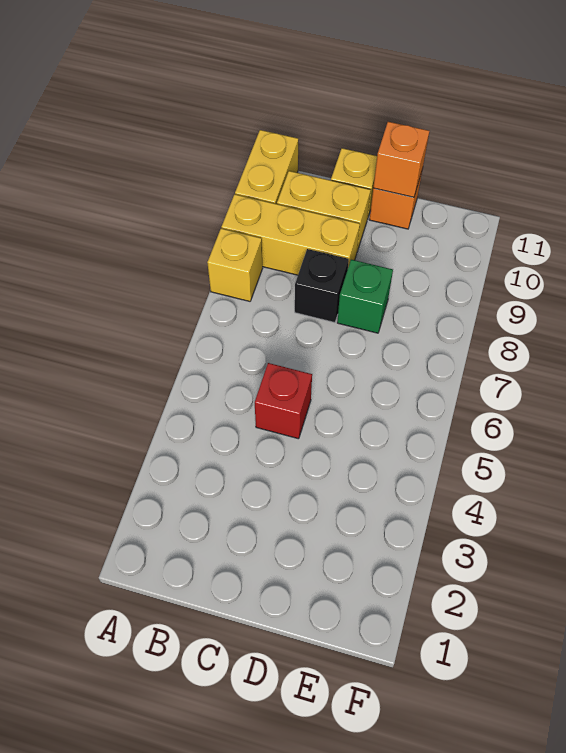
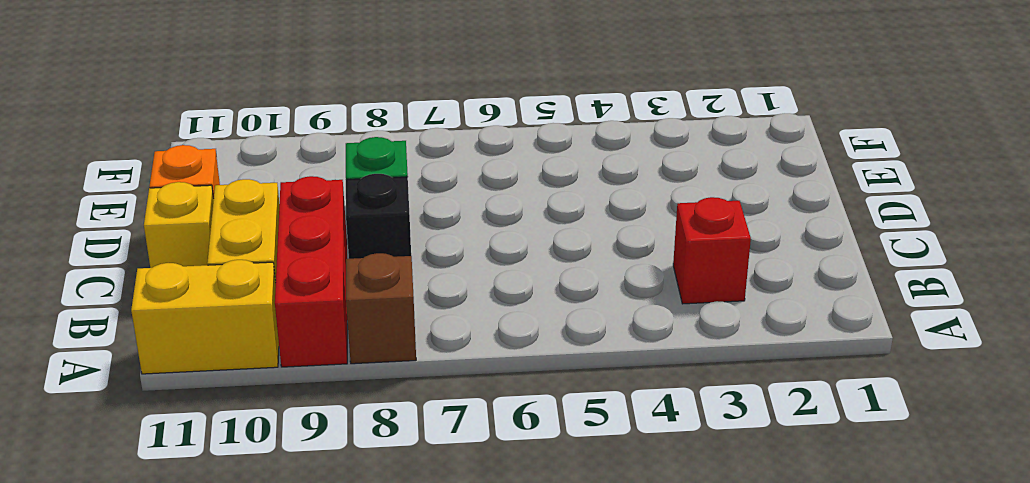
yellow 1x1 brick [207,228,262,301] -> brown 1x1 brick [346,253,416,364]
yellow 1x3 brick [221,194,360,275] -> red 1x3 brick [275,176,347,367]
red 1x1 brick [255,363,312,439] -> red 1x1 brick moved to [673,197,751,304]
orange 1x1 brick [373,122,429,197] -> none

